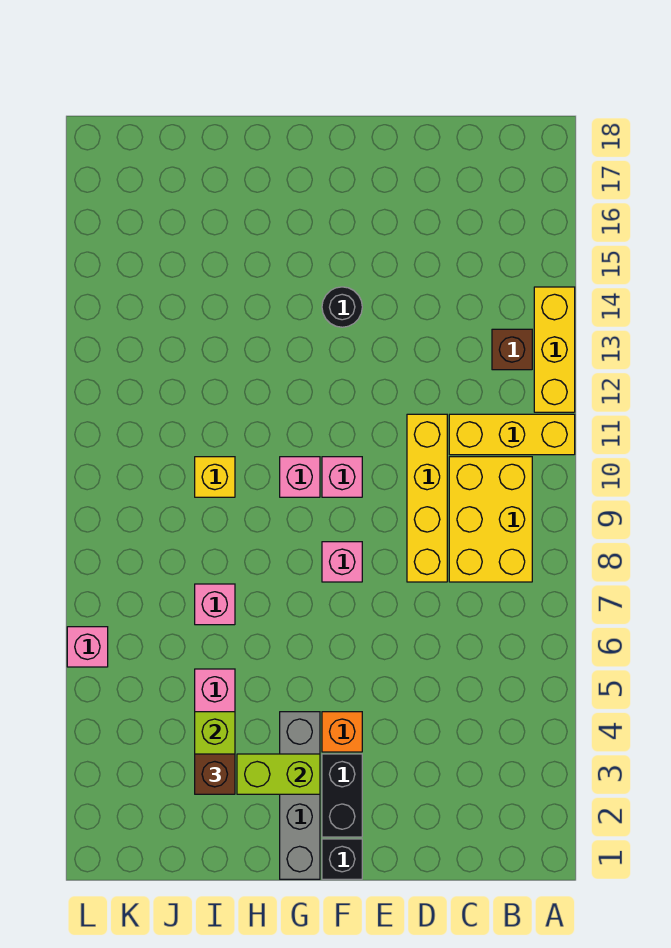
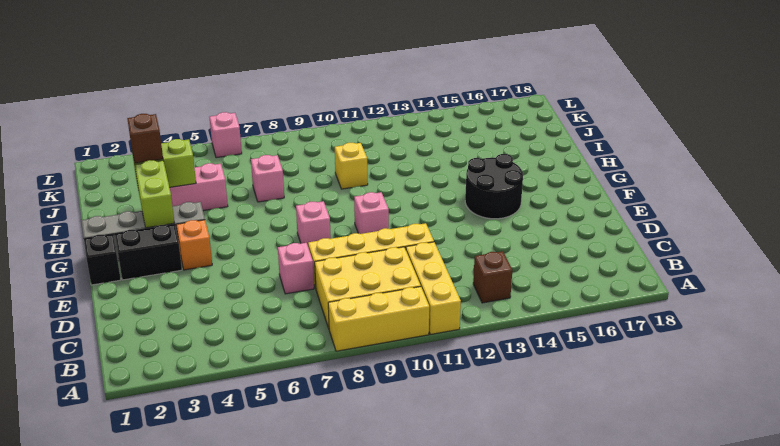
yellow 1x3 brick [534,287,575,412] -> yellow 1x3 brick moved to [328,287,429,351]
black 1x1 round brick [322,287,362,327] -> black 2x2 round brick [465,154,523,219]
pink 1x1 brick [280,457,320,497] -> pink 1x1 brick moved to [278,243,314,294]

